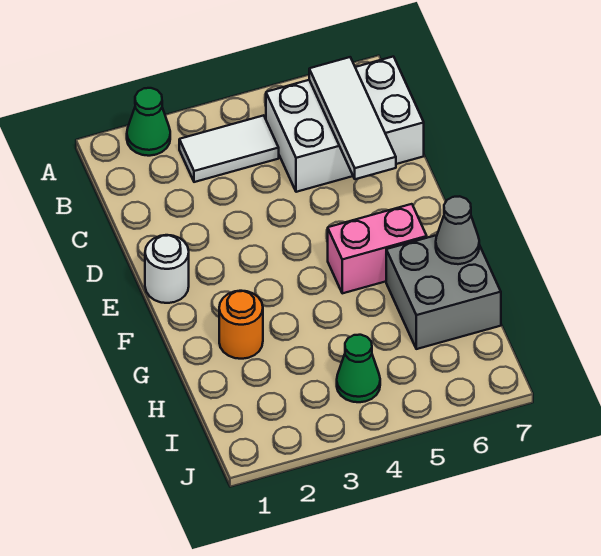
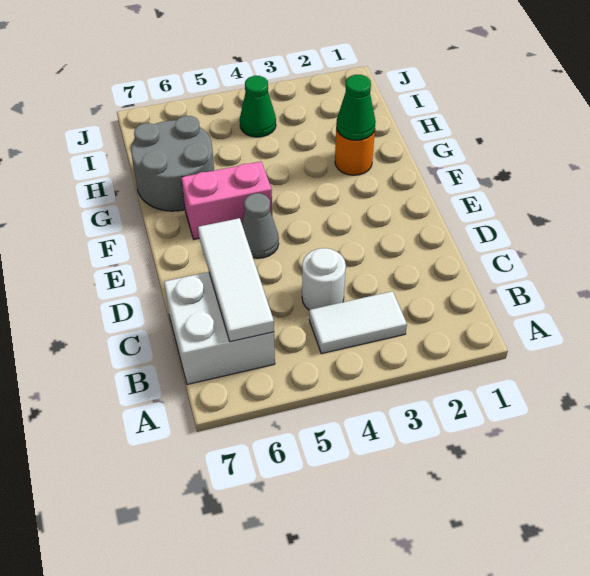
green 1x1 cone [127,88,170,156] -> green 1x1 cone moved to [336,75,376,140]
white 2x3 brick [266,57,424,192] -> white 2x2 brick [164,272,275,384]
white 1x1 round brick [145,235,189,303] -> white 1x1 round brick moved to [302,248,346,310]
grey 2x2 brick [386,235,501,349] -> grey 2x2 round brick [131,116,214,211]
grey 1x1 cone [436,196,479,264] -> grey 1x1 cone moved to [242,193,279,258]

